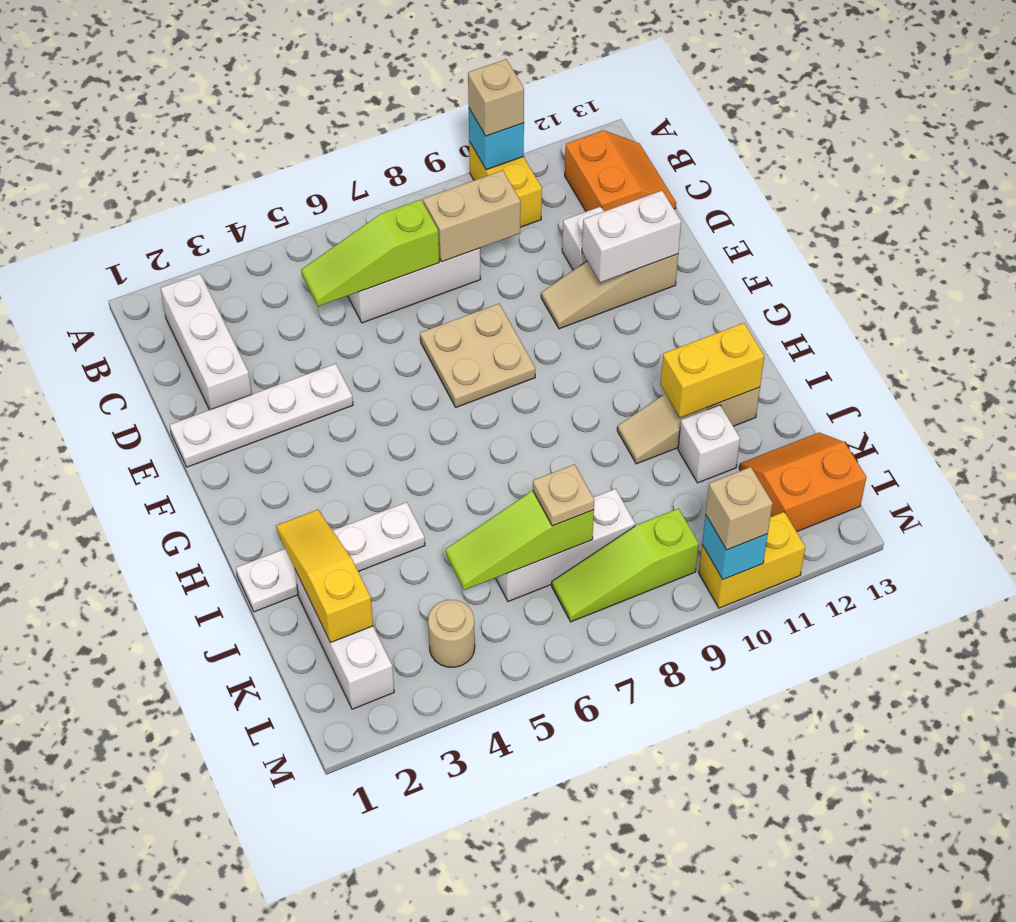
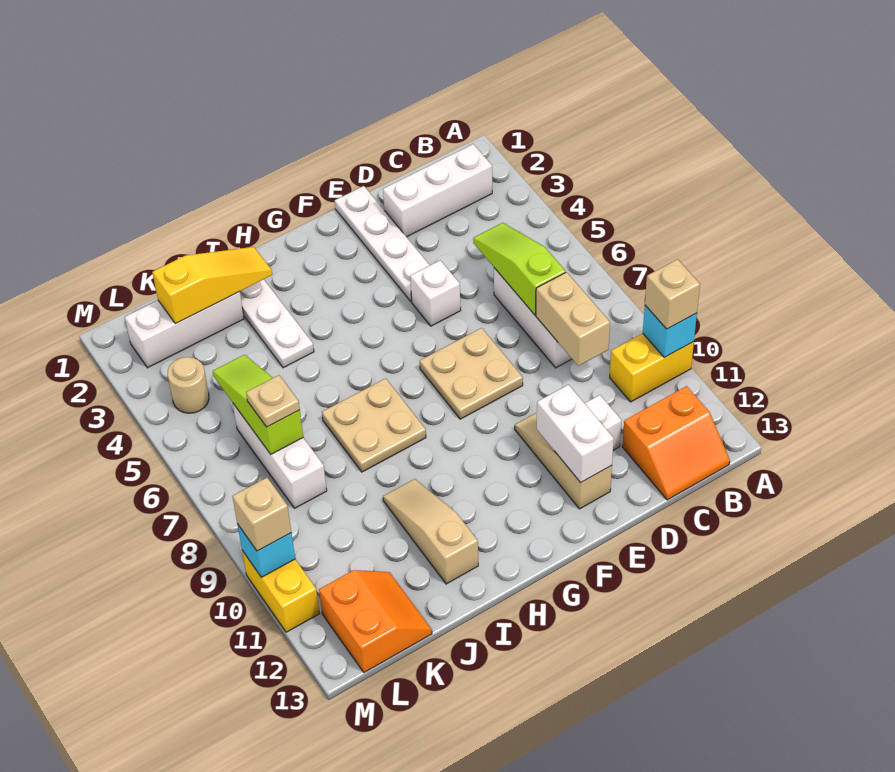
none -> tan 2x2 plate [322,378,426,472]
yellow 1x2 brick [661,323,764,418] -> none
white 1x1 brick [678,405,740,483] -> white 1x1 brick moved to [410,260,461,326]
lime 1x3 slope [552,509,699,622] -> none

